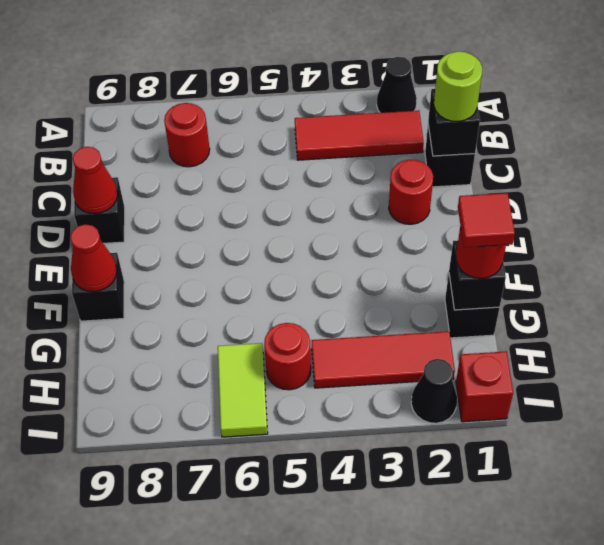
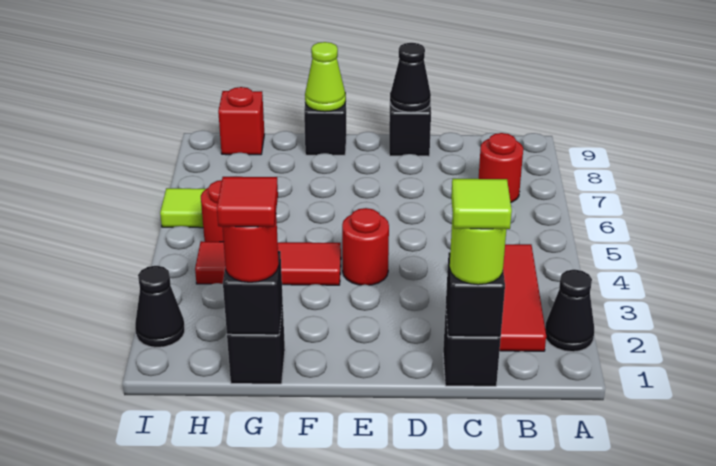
none -> lime 1x1 tile [451,179,512,229]
red 1x1 round brick [389,160,433,224] -> red 1x1 round brick moved to [342,208,389,285]
red 1x1 cone [73,147,118,214] -> black 1x1 cone [390,43,431,112]
red 1x1 cone [70,224,117,292] -> lime 1x1 cone [305,42,346,112]
red 1x3 tile [312,331,455,388] -> red 1x3 tile turned to [195,241,341,285]
red 1x1 brick [456,351,513,422] -> red 1x1 brick moved to [218,87,264,155]

